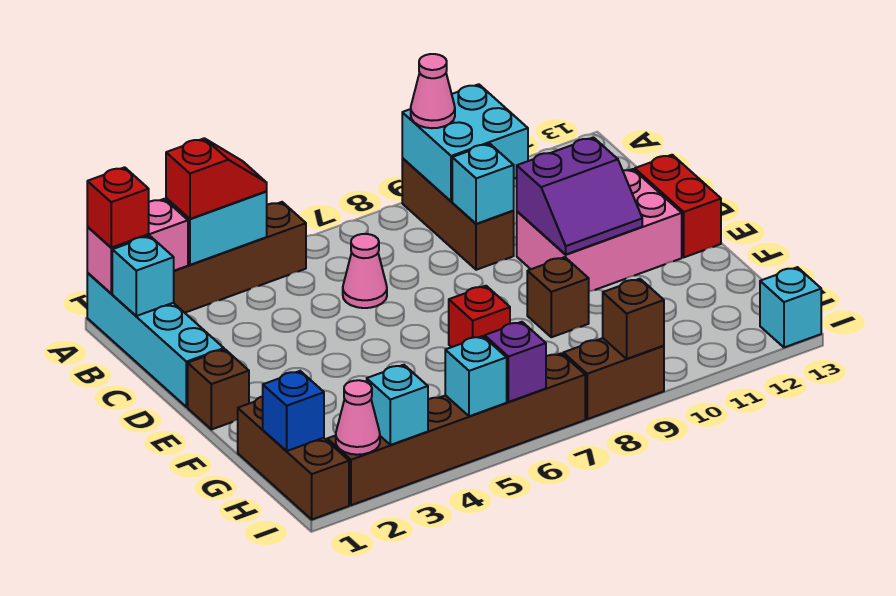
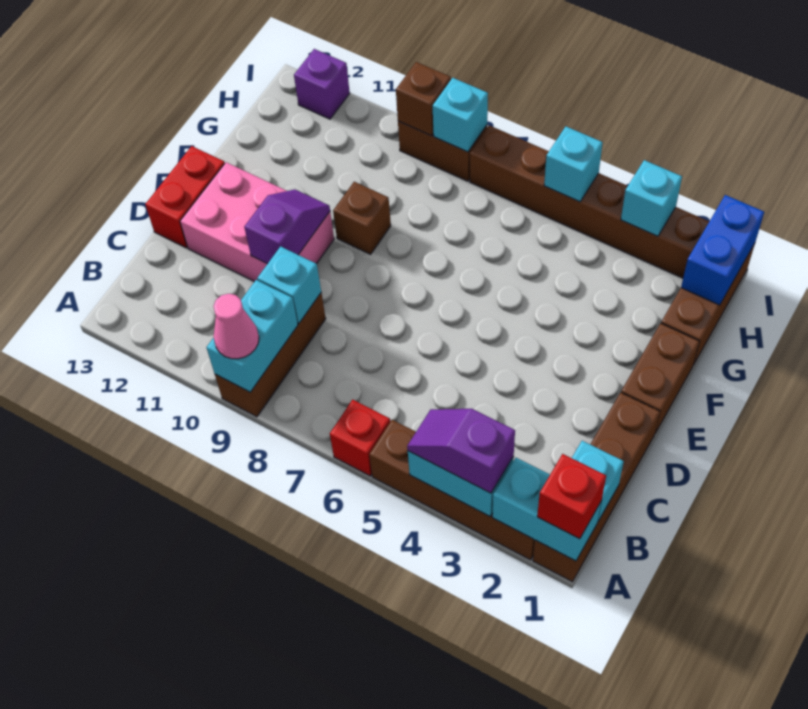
cyan 1x4 brick [87,273,224,407] -> brown 1x4 brick [533,393,660,582]
pink 1x2 brick [87,199,188,293] -> cyan 1x2 brick [492,458,601,561]
red 1x2 slope [166,138,267,219] -> purple 1x2 slope [407,409,515,493]
cyan 2x2 brick [402,84,528,201] -> cyan 1x2 brick [207,280,298,392]
pink 1x1 cone [343,234,387,308] -> none
purple 2x2 slope [517,137,642,255] -> purple 1x2 slope [244,189,330,264]
brown 1x1 brick [188,349,249,430] -> brown 1x2 brick [621,323,700,433]
red 1x1 brick [449,286,510,347] -> red 1x1 brick moved to [330,400,390,476]
blue 1x1 brick [263,371,324,451] -> blue 1x2 brick [681,195,764,305]
pink 1x1 cone [336,380,380,455] -> none
purple 1x1 brick [485,322,546,402] -> purple 1x1 brick moved to [294,49,350,119]
cyan 1x1 brick [760,267,821,347] -> cyan 1x1 brick moved to [433,78,488,152]

